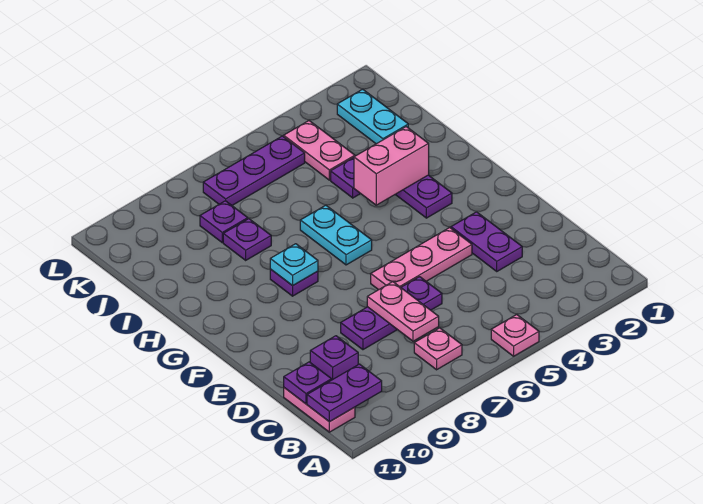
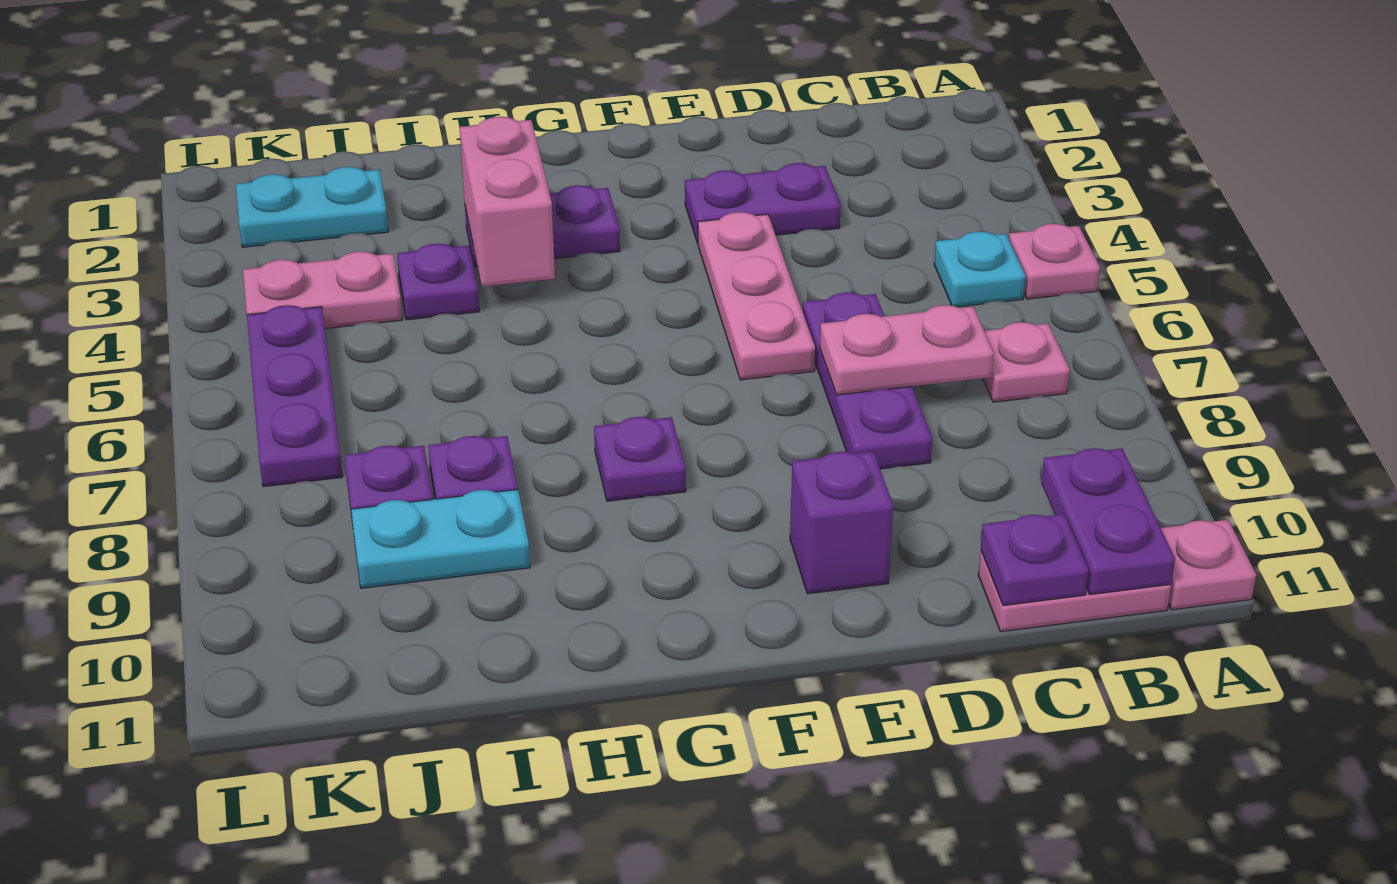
none -> pink 1x1 plate [1161,520,1256,610]
purple 1x1 brick [310,336,358,380] -> purple 1x1 brick moved to [790,451,893,594]
cyan 1x2 plate [300,205,372,265] -> cyan 1x2 plate moved to [351,489,530,588]
cyan 1x1 plate [270,244,318,286] -> cyan 1x1 plate moved to [934,232,1026,307]

